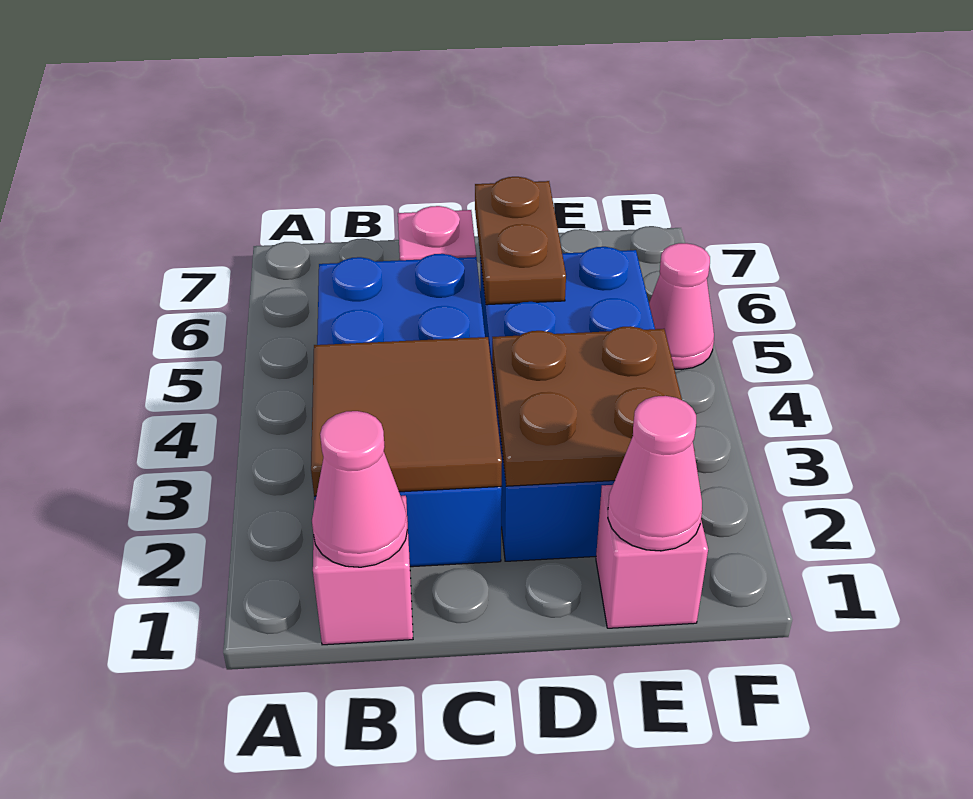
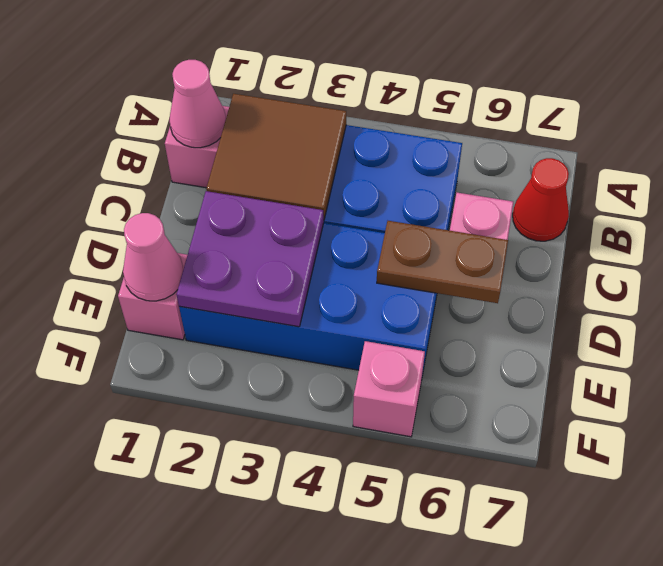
none -> red 1x1 cone [513,158,569,241]
brown 2x2 plate [492,326,695,486] -> purple 2x2 plate [176,191,324,327]
pink 1x1 cone [649,243,714,370] -> pink 1x1 brick [353,341,425,437]

